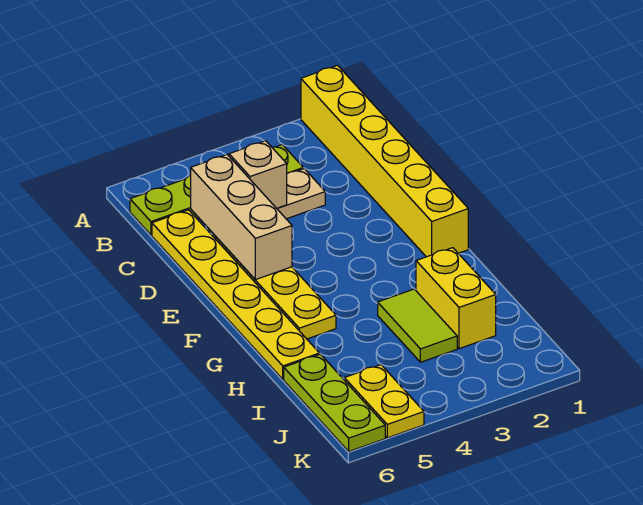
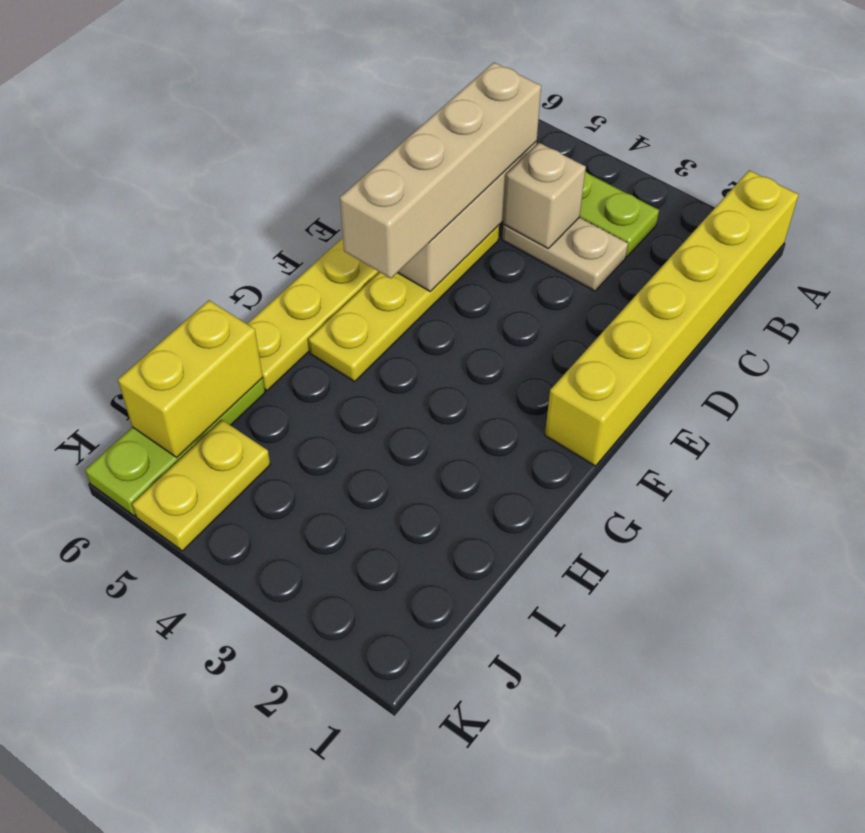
none -> tan 1x4 brick [340,63,541,278]
yellow 1x2 brick [416,248,496,349] -> yellow 1x2 brick moved to [118,300,263,457]
lime 1x2 tile [378,289,457,362] -> none

